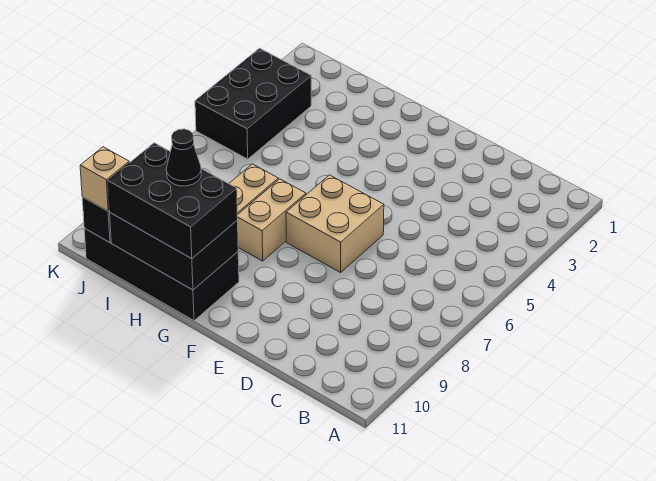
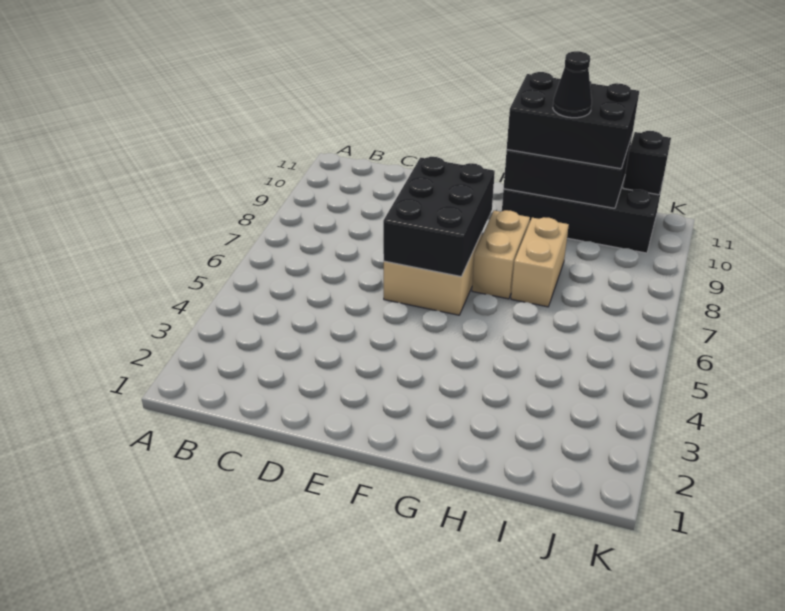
black 2x3 brick [195,48,311,159] -> black 2x3 brick moved to [383,157,495,277]
tan 1x1 brick [80,147,129,211] -> none

